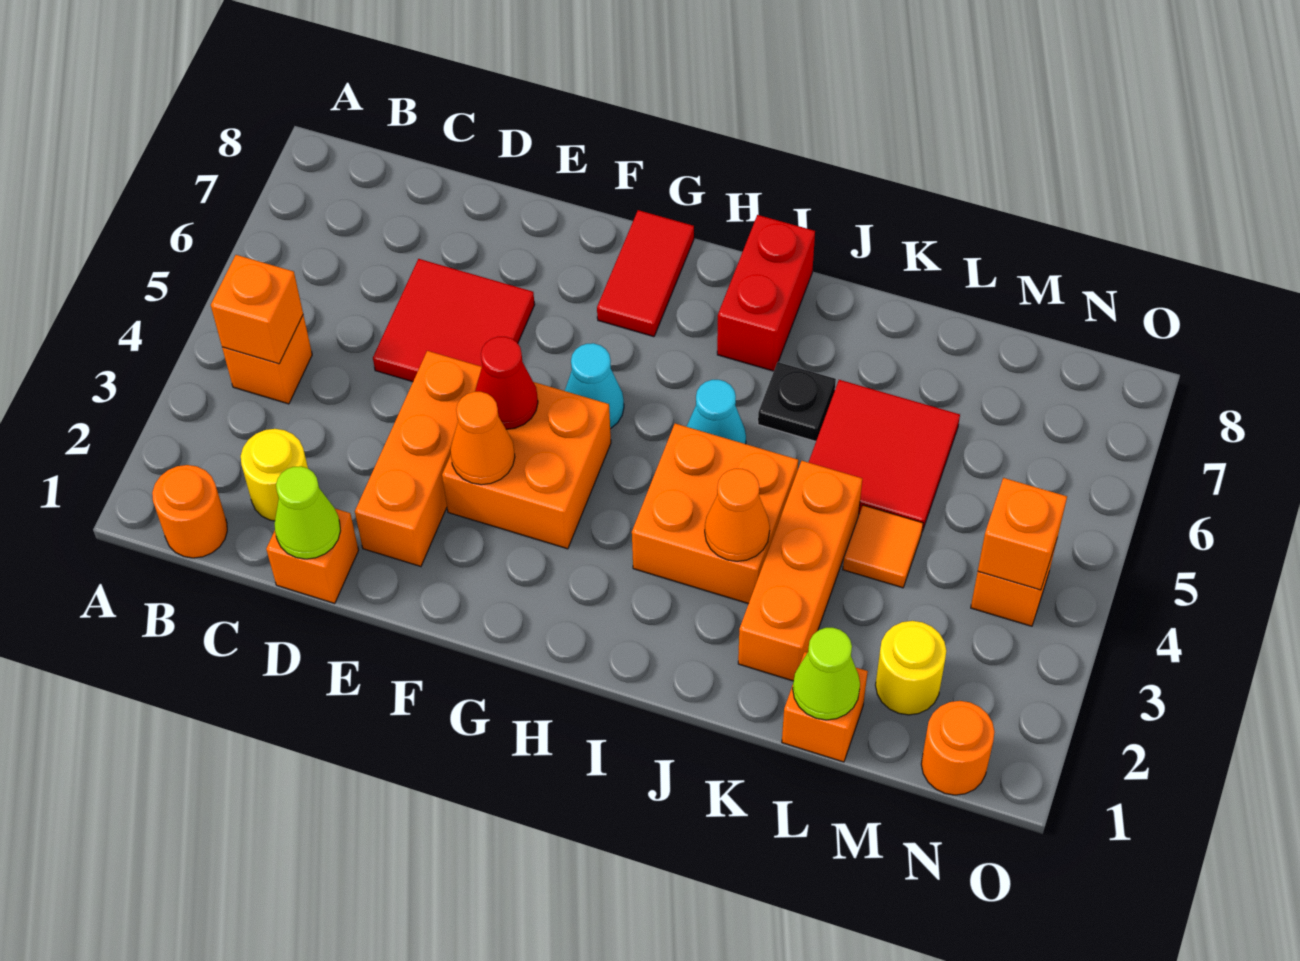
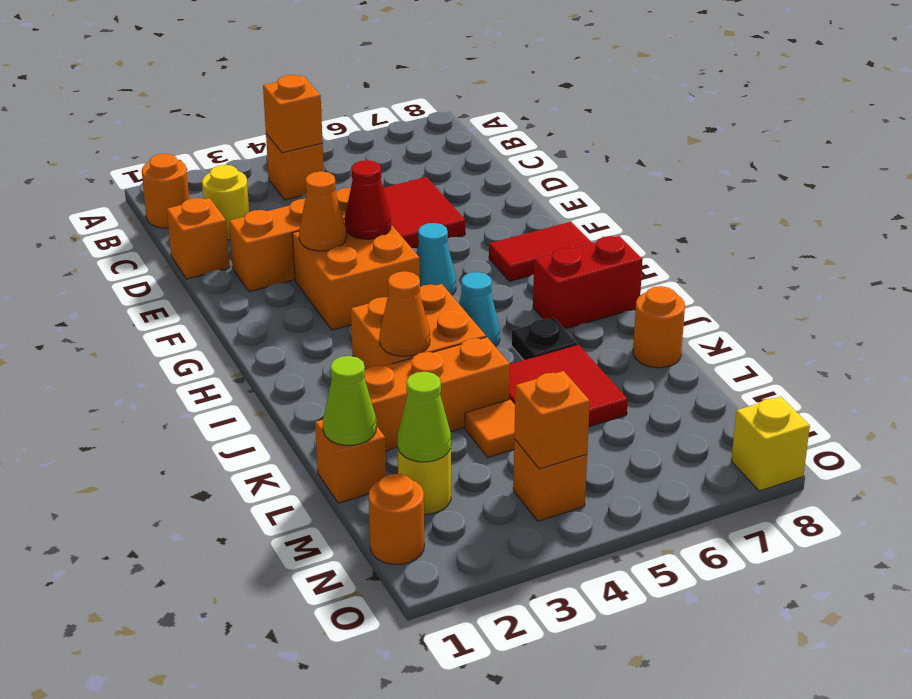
lime 1x1 cone [274,466,340,559] -> lime 1x1 cone moved to [397,372,451,462]
none -> orange 1x1 round brick [633,286,685,368]
none -> yellow 1x1 brick [731,396,810,491]

